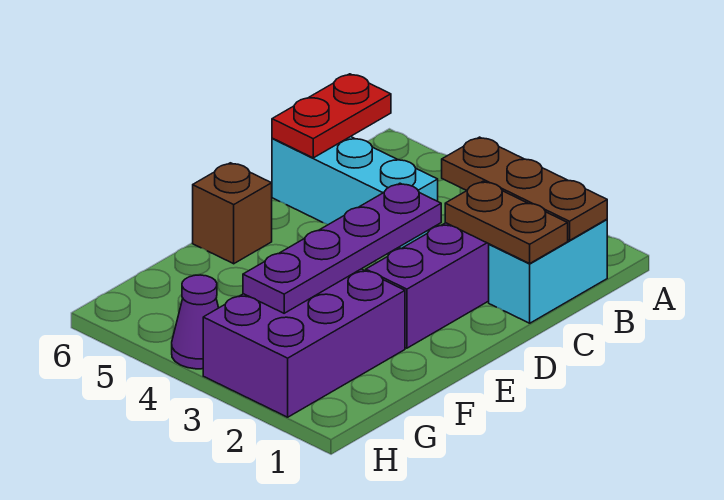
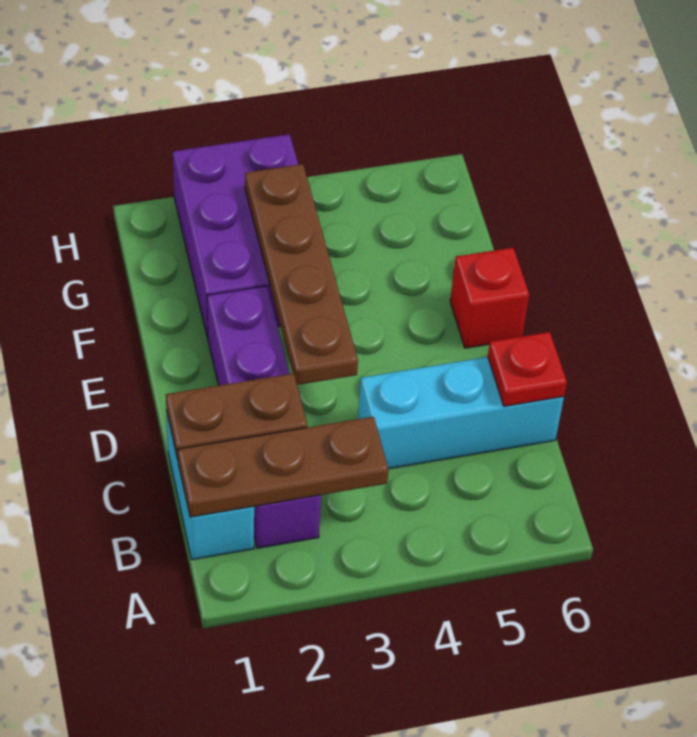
red 1x2 plate [272,74,391,158] -> red 1x1 plate [488,332,567,406]
purple 1x4 plate [243,183,441,313] -> brown 1x4 plate [245,164,358,385]
brown 1x1 brick [193,163,272,264] -> red 1x1 brick [450,248,529,348]
purple 1x1 cone [172,275,218,369] -> none

